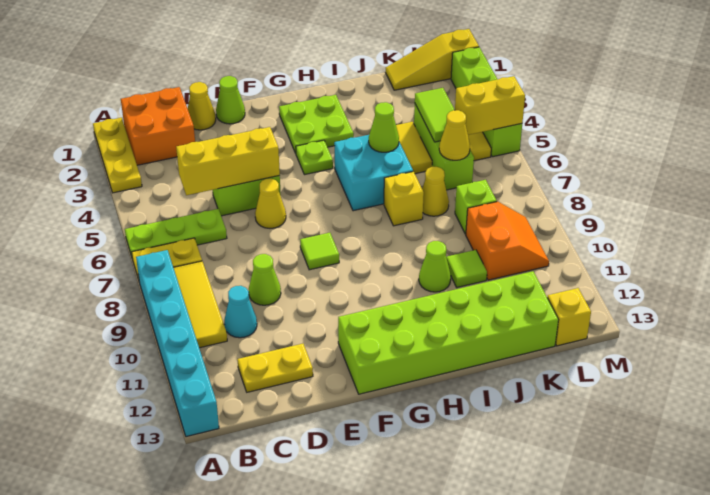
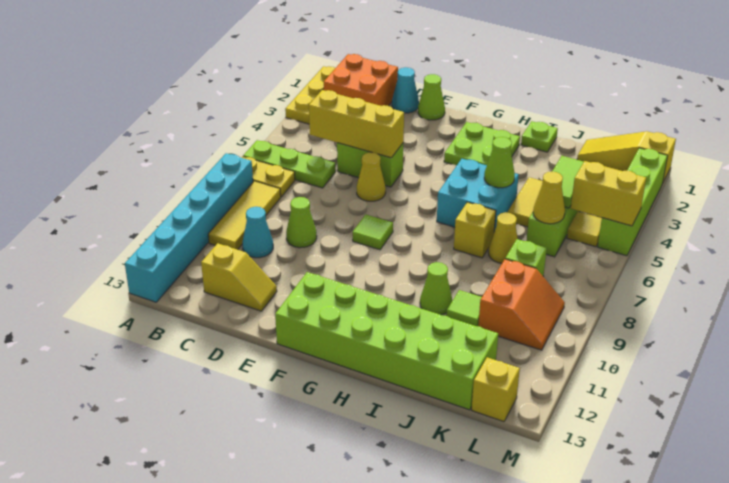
yellow 1x2 plate [237,344,313,392] -> yellow 1x2 slope [201,243,277,311]
yellow 1x1 cone [188,82,216,130] -> cyan 1x1 cone [392,67,419,113]
lime 1x1 plate [296,140,333,175] -> lime 1x1 plate moved to [521,121,558,152]

